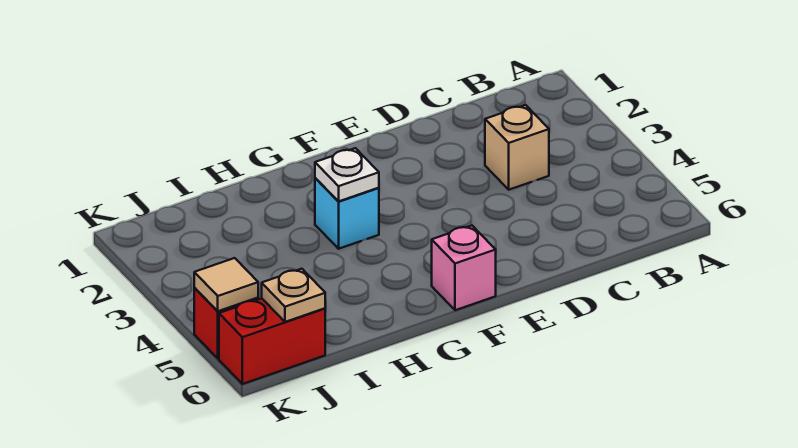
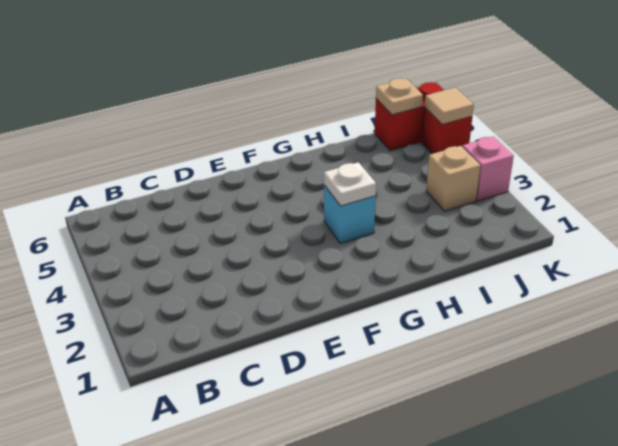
tan 1x1 brick [485,105,549,190] -> tan 1x1 brick moved to [426,146,480,211]
pink 1x1 brick [432,225,496,310] -> pink 1x1 brick moved to [462,136,514,201]

